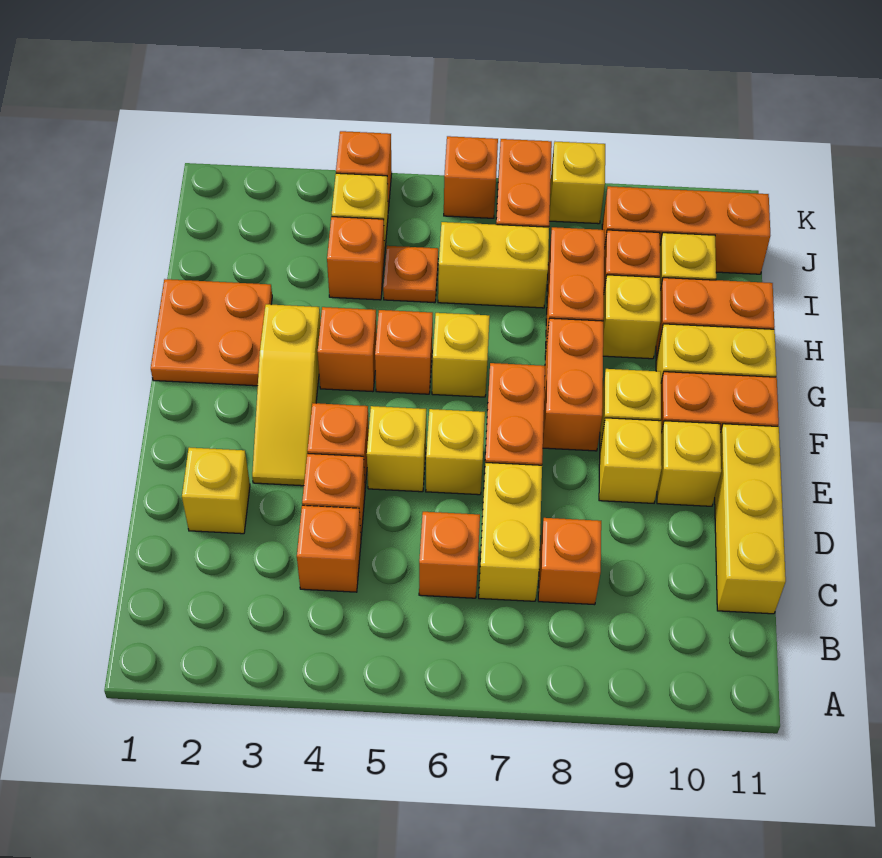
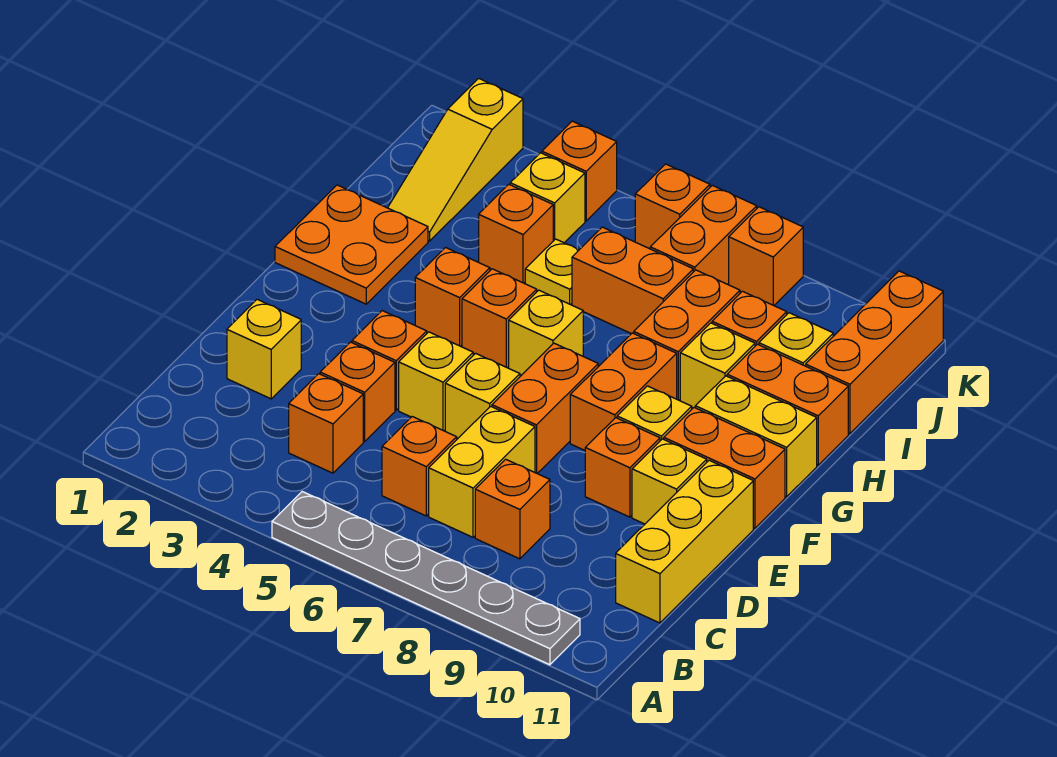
none -> grey 1x6 plate [272,492,580,665]
yellow 1x3 slope [252,304,320,486] -> yellow 1x3 slope moved to [388,79,523,241]
yellow 1x1 brick [599,418,662,503] -> orange 1x1 brick [585,418,660,517]
orange 1x1 plate [383,246,438,303] -> yellow 1x1 plate [525,239,579,305]
yellow 1x2 brick [438,222,549,308] -> orange 1x2 brick [572,227,693,334]
orange 1x3 brick [602,186,770,274] -> orange 1x3 brick turned to [806,271,943,434]
yellow 1x1 brick [549,142,605,224] -> orange 1x1 brick [729,207,803,306]

